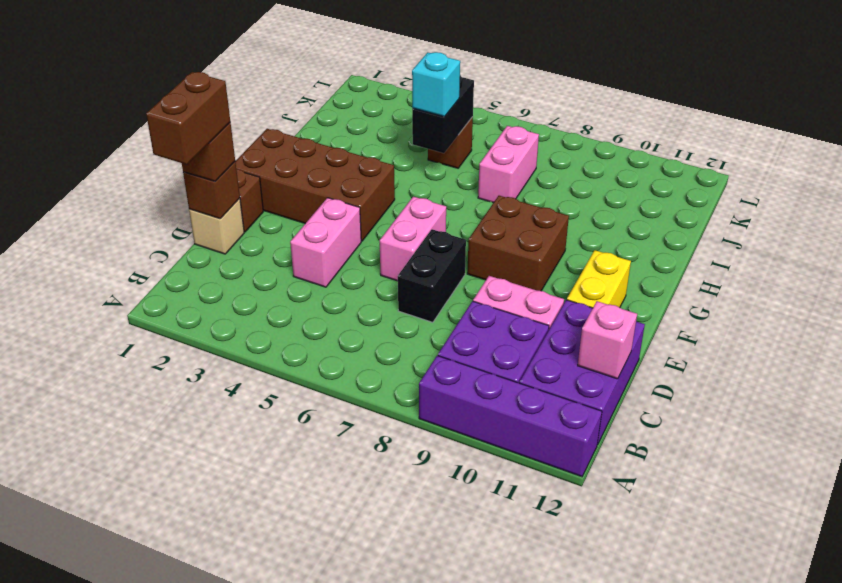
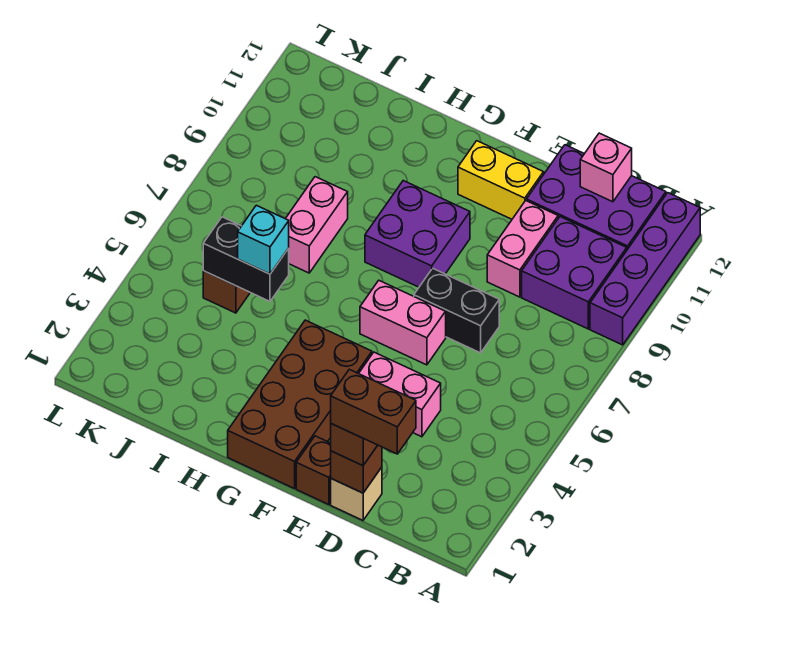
brown 2x2 brick [467,196,569,291] -> purple 2x2 brick [365,181,470,287]
pink 1x2 brick [478,126,539,203] -> pink 1x2 brick turned to [285,177,348,273]

